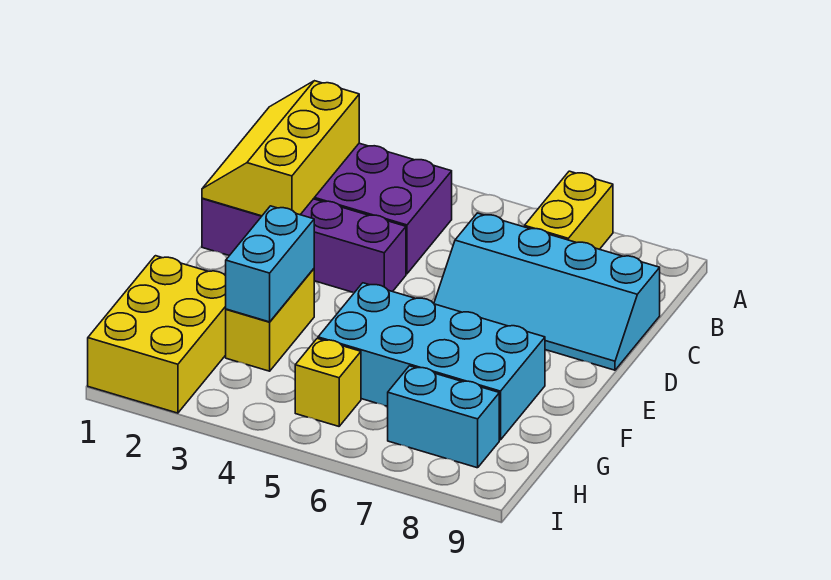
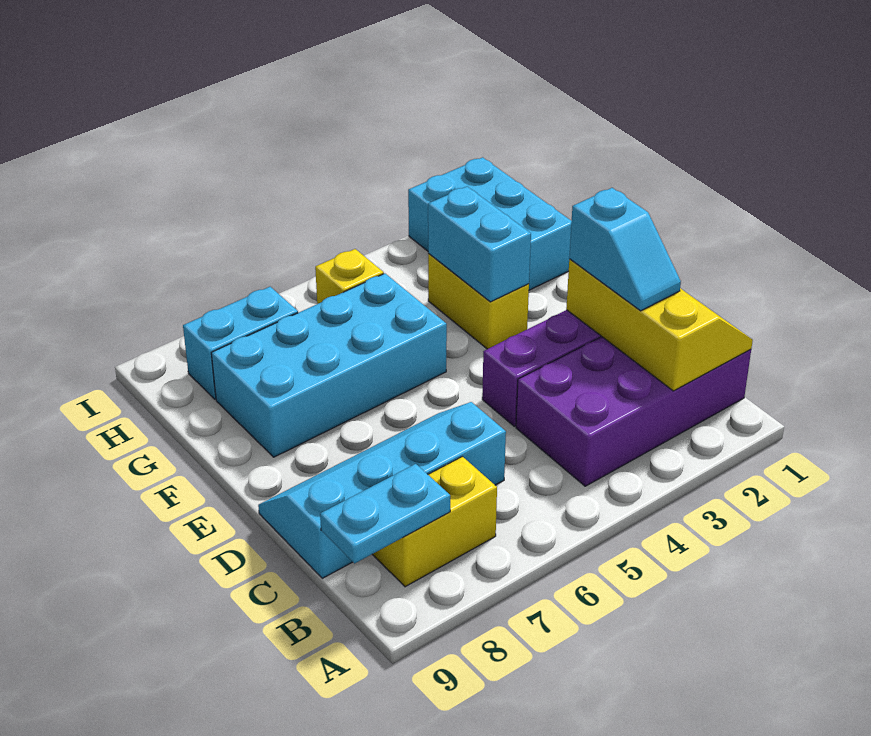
yellow 1x2 brick [525,171,613,249] -> yellow 1x2 brick turned to [372,457,497,587]
none -> cyan 1x2 plate [320,464,450,563]
none -> cyan 1x2 slope [569,188,681,311]
yellow 2x3 brick [88,256,226,413] -> cyan 2x3 brick [408,157,572,290]

